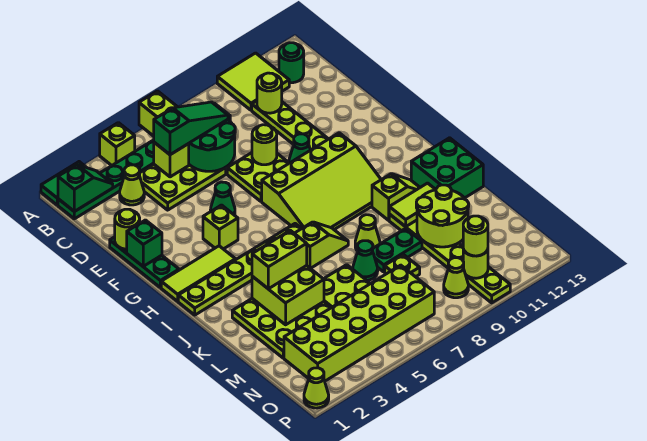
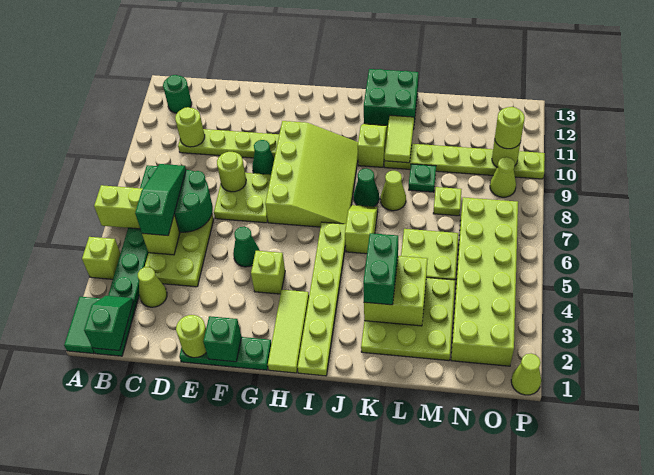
lime 2x2 tile [217,53,289,110] -> none
lime 1x2 brick [252,230,307,289] -> green 1x2 brick [363,233,398,305]
green 1x1 cone [353,241,378,280] -> green 1x1 cone moved to [354,168,379,207]
green 1x2 plate [373,229,422,272] -> green 1x1 plate [409,164,436,192]
lime 2x2 round brick [416,185,469,247] -> none

